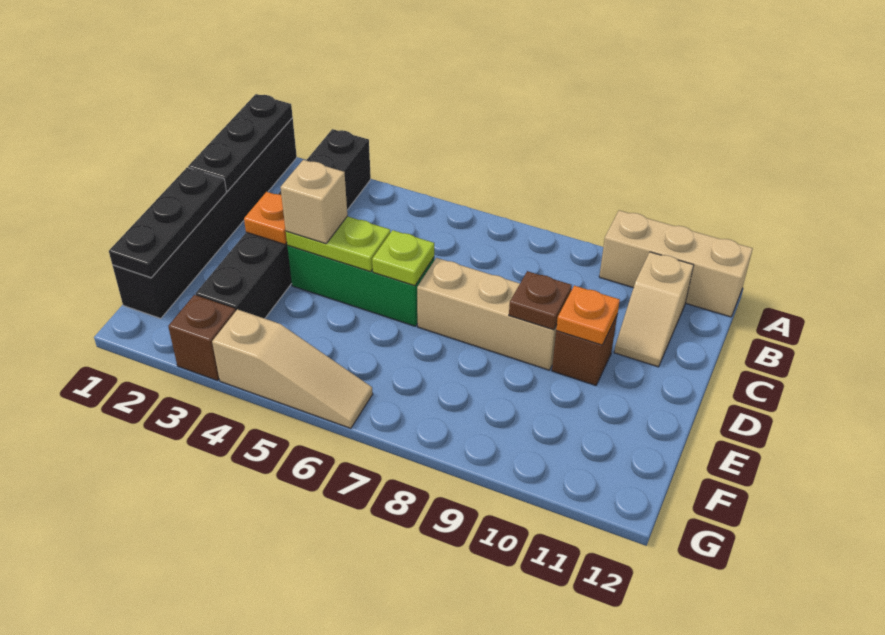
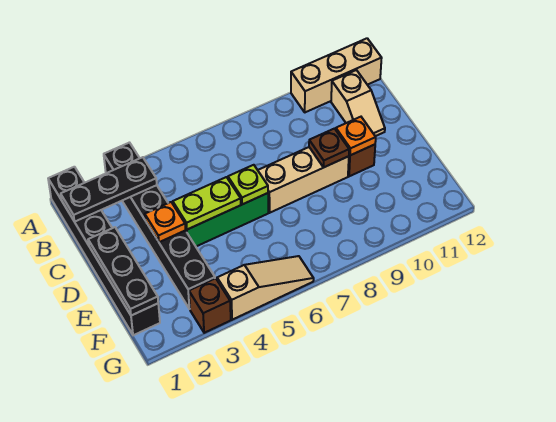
black 1x3 plate [188,94,293,191] -> black 1x3 plate turned to [61,157,157,222]
tan 1x1 brick [281,160,347,244] -> none

